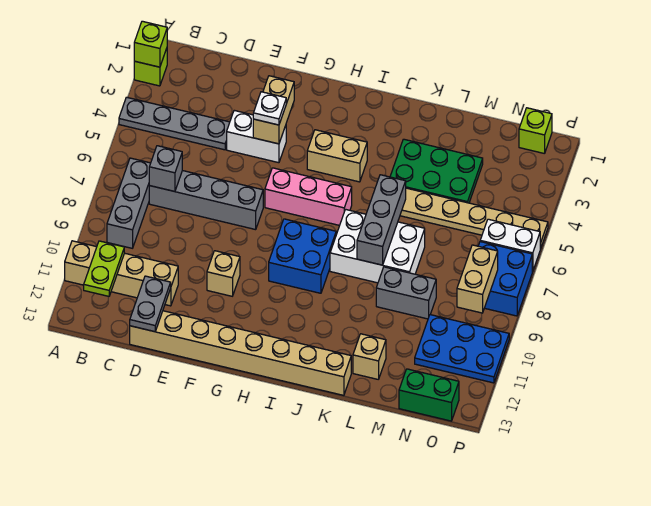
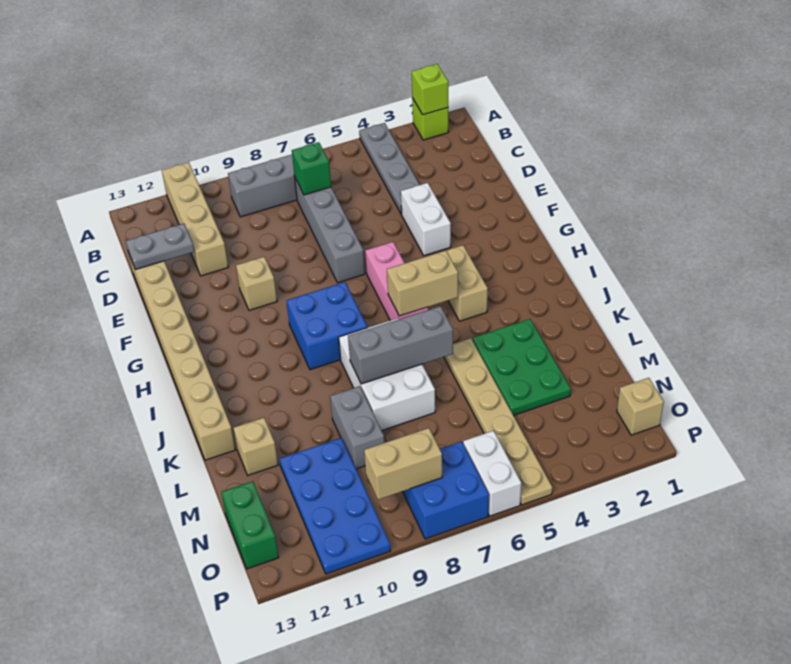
lime 1x2 plate [84,241,124,296] -> none
grey 1x1 brick [149,146,182,191] -> green 1x1 brick [292,142,331,195]
tan 1x2 brick [253,76,294,144] -> tan 1x2 brick moved to [387,251,458,316]
white 1x1 plate [253,92,286,125] -> none
blue 2x3 plate [415,315,509,383] -> blue 2x4 plate [279,438,391,574]
lime 1x1 brick [519,108,552,154] -> tan 1x1 brick [617,378,664,435]

